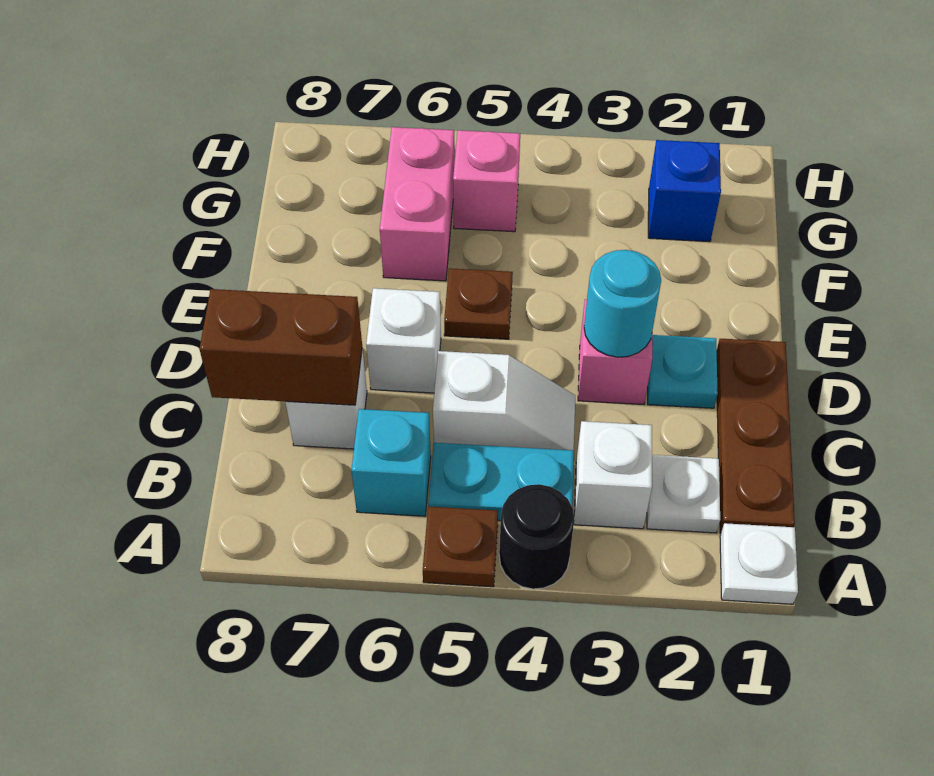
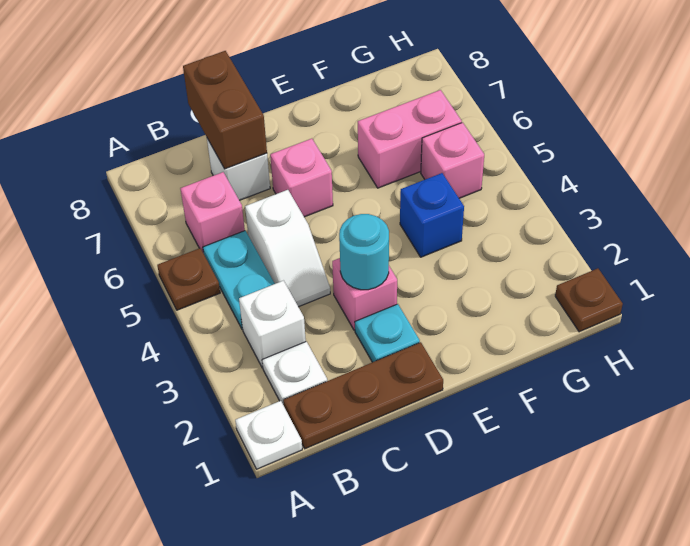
black 1x1 round brick [499,484,574,589] -> none
cyan 1x1 brick [351,409,431,516] -> pink 1x1 brick [180,172,245,253]
white 1x1 brick [366,288,441,393] -> pink 1x1 brick [270,139,333,217]
brown 1x1 plate [444,268,513,339] -> brown 1x1 plate moved to [555,268,623,332]
blue 1x1 brick [648,140,721,242] -> blue 1x1 brick moved to [400,173,464,257]

